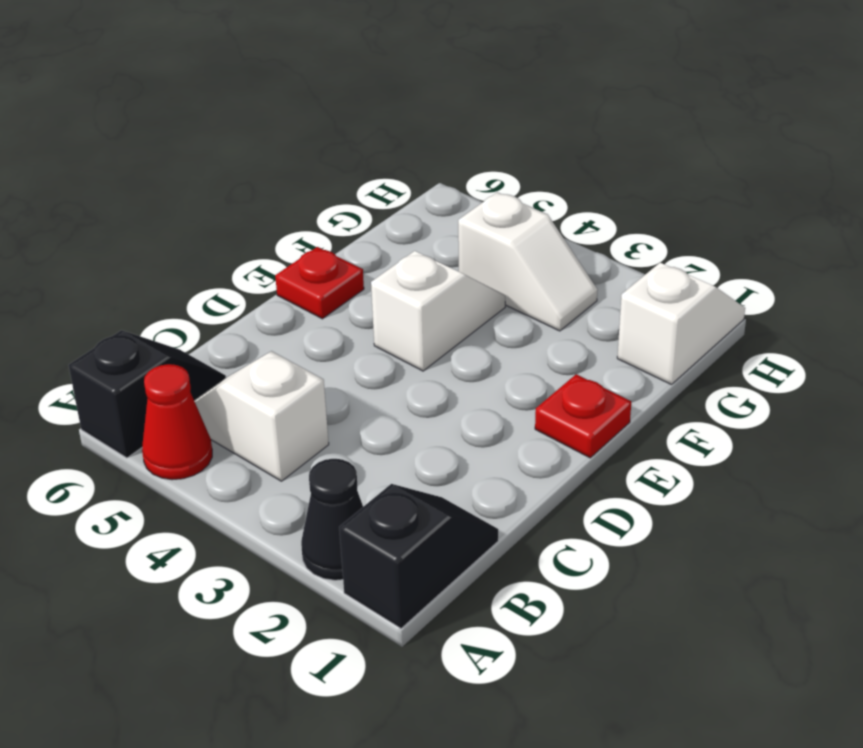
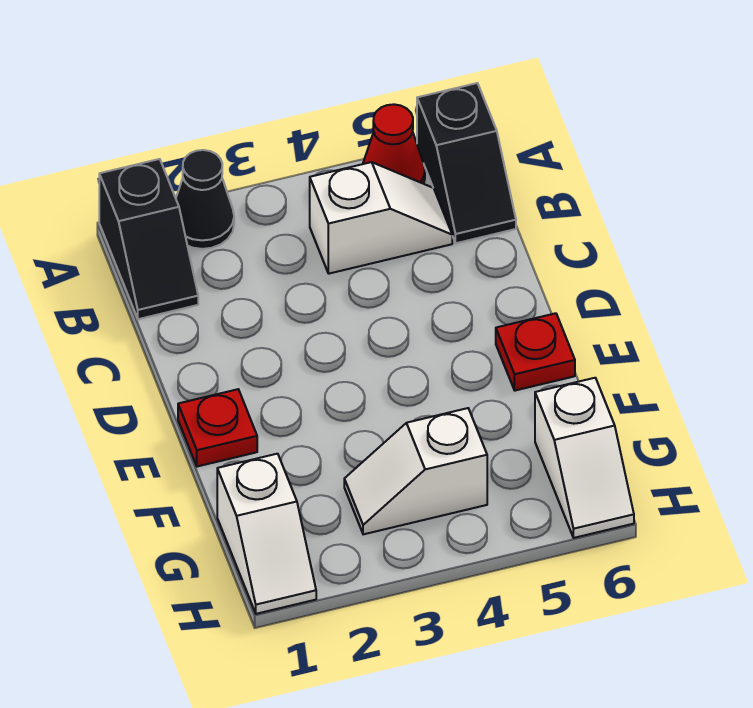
white 1x2 slope [371,251,505,371] -> white 1x2 slope moved to [535,378,634,538]

